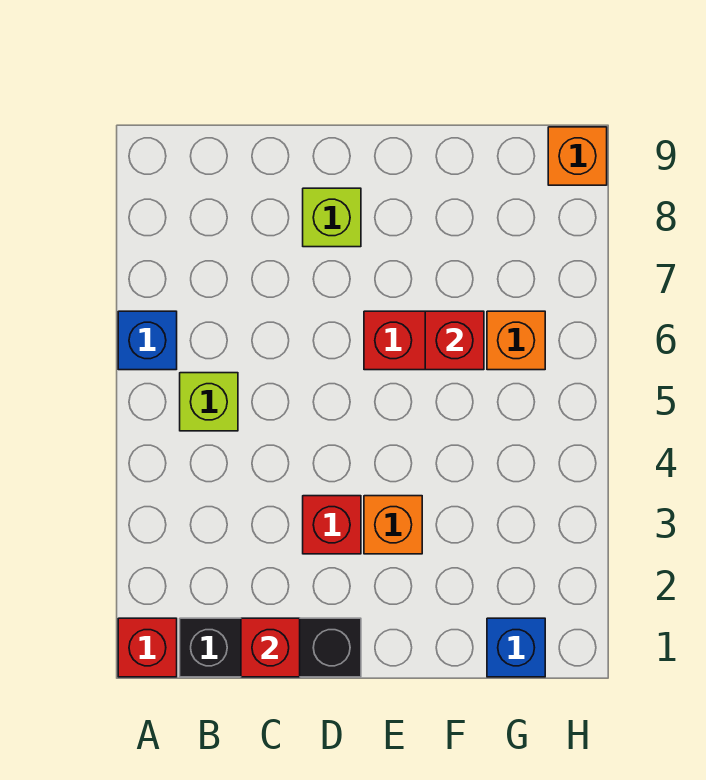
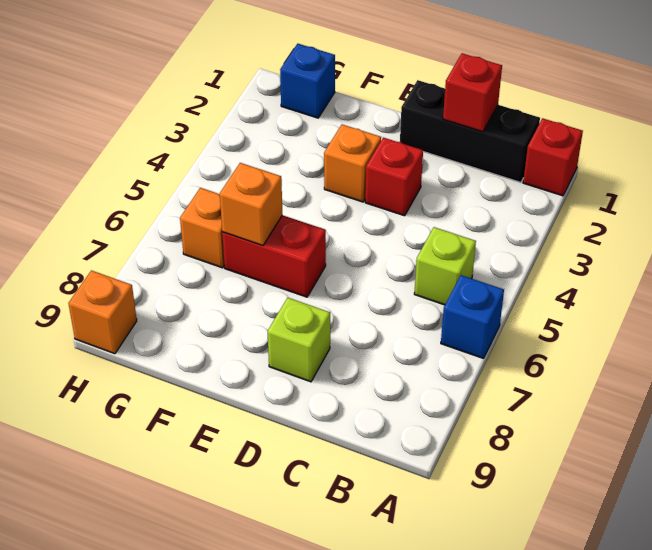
red 1x1 brick [425,311,484,370] -> orange 1x1 brick [220,163,282,245]

